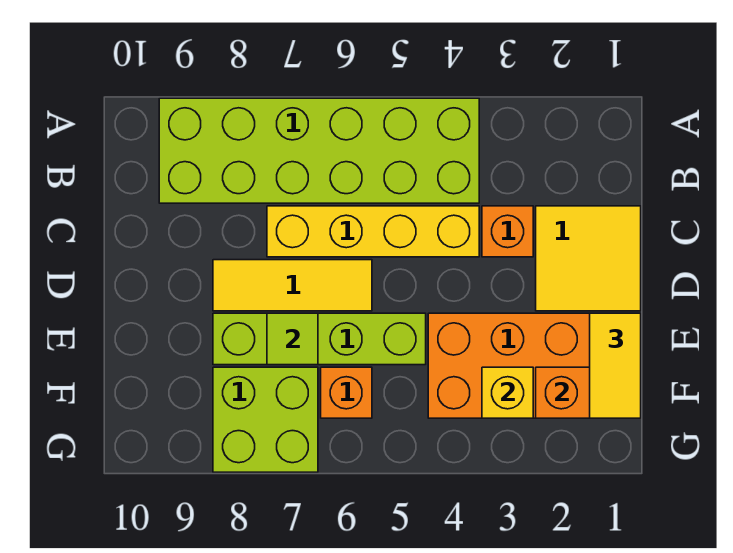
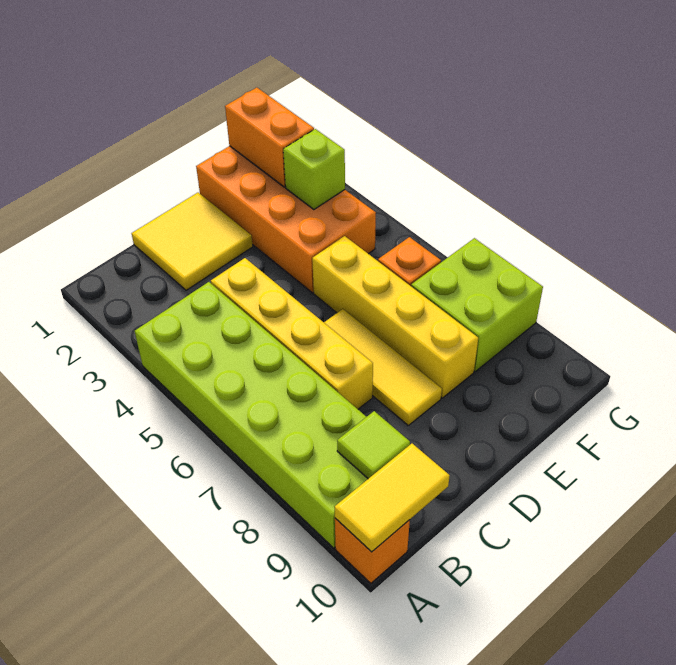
orange 1x1 brick [482,206,533,257] -> orange 1x1 brick moved to [335,518,410,583]
yellow 1x2 tile [590,313,641,418] -> yellow 1x2 tile moved to [335,444,450,552]
lime 1x4 brick [213,313,426,365] -> yellow 1x4 brick [312,236,478,398]
lime 1x1 tile [267,313,318,365] -> lime 1x1 tile moved to [337,411,410,479]
yellow 1x1 brick [482,367,533,418] -> lime 1x1 brick [283,129,345,210]

